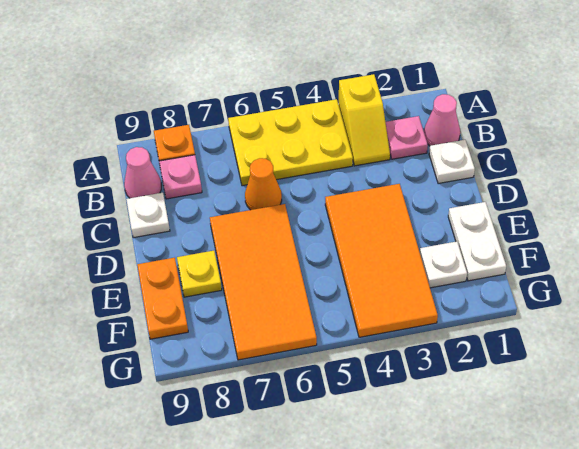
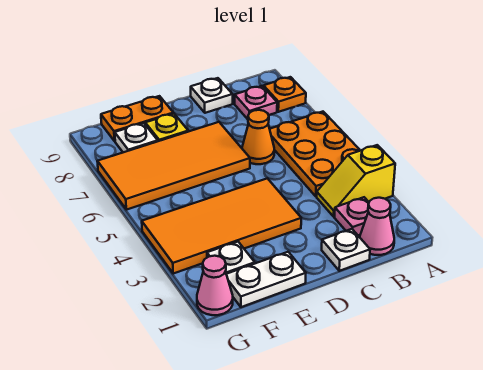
yellow 2x3 plate [228,99,353,186] -> orange 2x3 plate [270,112,360,196]
pink 1x1 cone [124,147,161,198] -> pink 1x1 cone moved to [197,256,233,315]
none -> white 1x1 plate [115,123,158,152]

